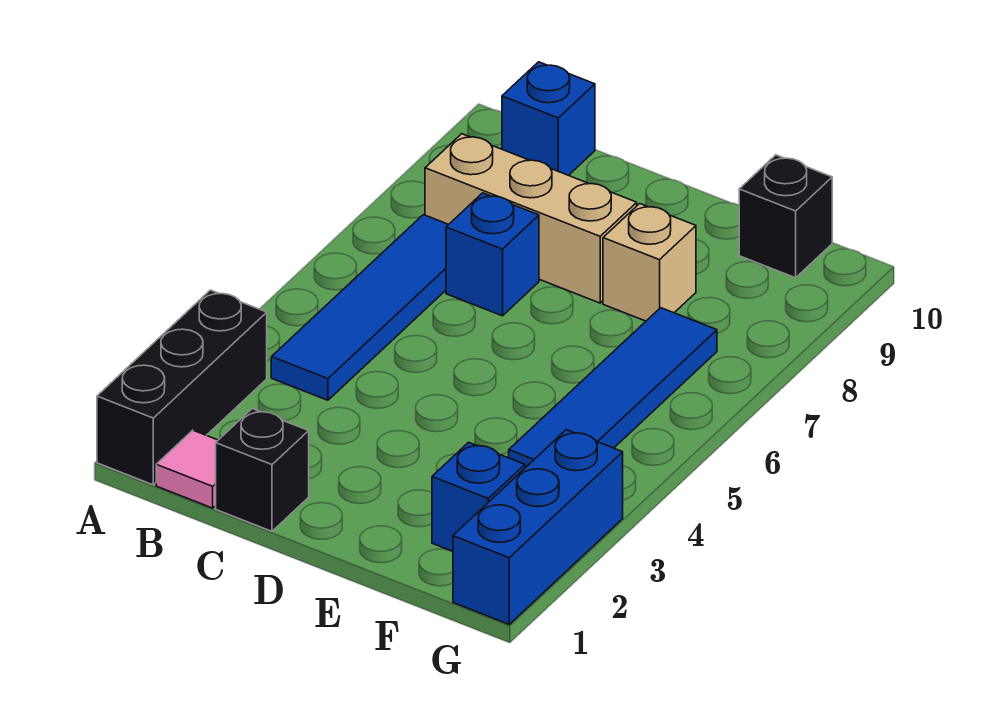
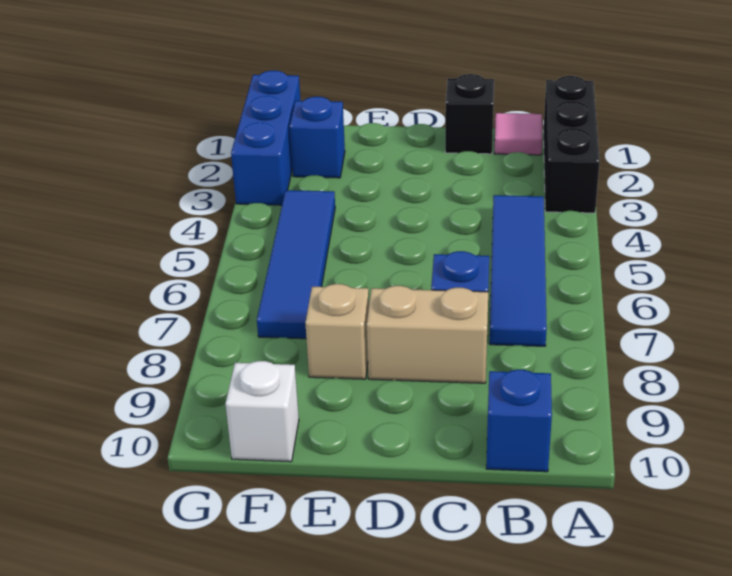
tan 1x3 brick [425,134,637,303] -> tan 1x2 brick [367,286,488,383]
black 1x1 brick [739,155,832,278] -> white 1x1 brick [225,361,299,462]

